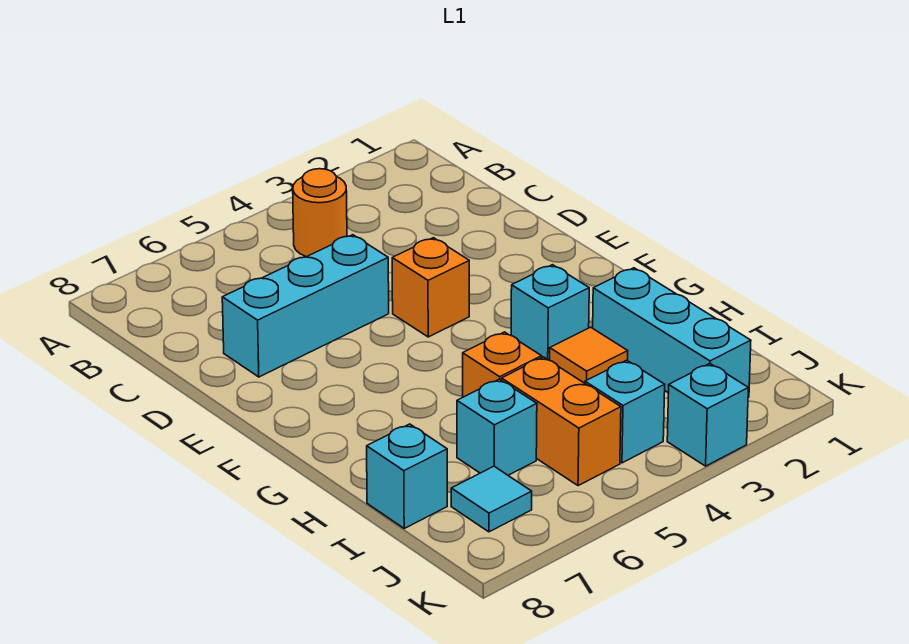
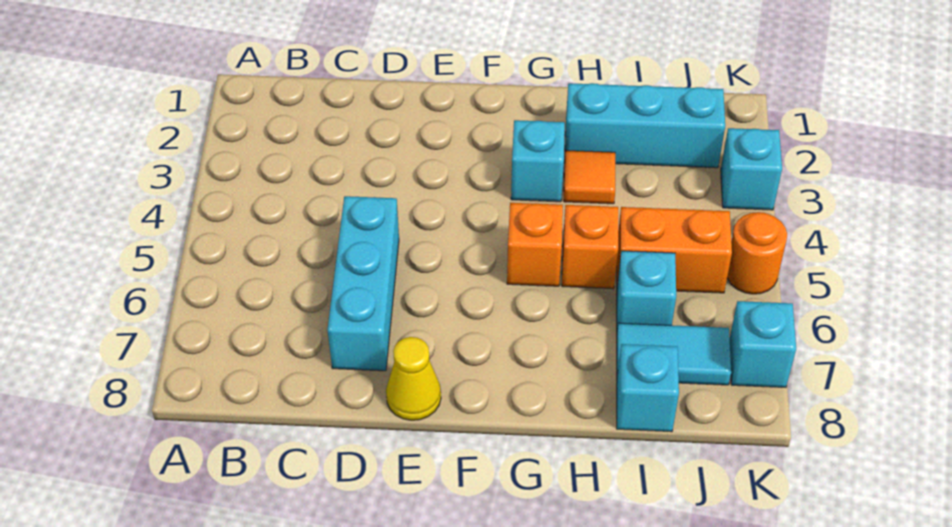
orange 1x1 round brick [293,169,347,257] -> orange 1x1 round brick moved to [727,212,787,294]
orange 1x1 brick [392,238,469,337] -> orange 1x1 brick moved to [507,203,563,286]
none -> yellow 1x1 cone [386,337,441,420]
cyan 1x1 brick [585,360,665,463] -> cyan 1x1 brick moved to [730,301,796,387]
cyan 1x1 tile [451,466,532,532] -> cyan 1x2 tile [617,323,731,385]

